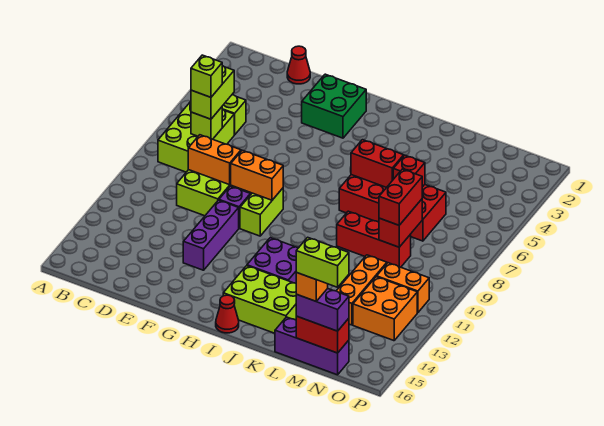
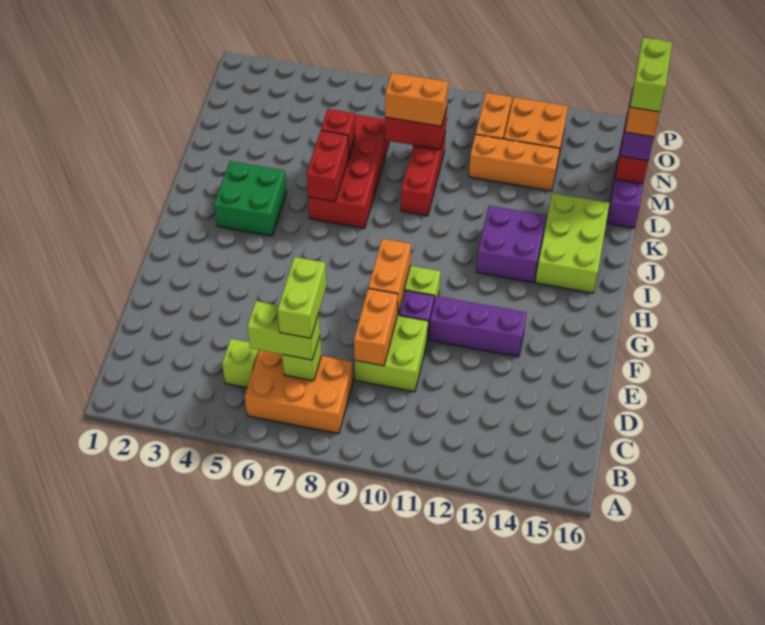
lime 2x3 brick [158,102,234,172] -> orange 2x3 brick [244,350,353,434]
lime 1x1 brick [191,55,222,97] -> lime 1x2 brick [277,257,327,338]
red 1x1 cone [287,46,310,84] -> none
green 2x2 brick [302,74,367,138] -> green 2x2 brick moved to [214,161,287,236]
red 1x1 cone [216,295,239,333] -> none
red 1x2 brick [379,169,422,225] -> orange 1x2 brick [385,73,448,126]

